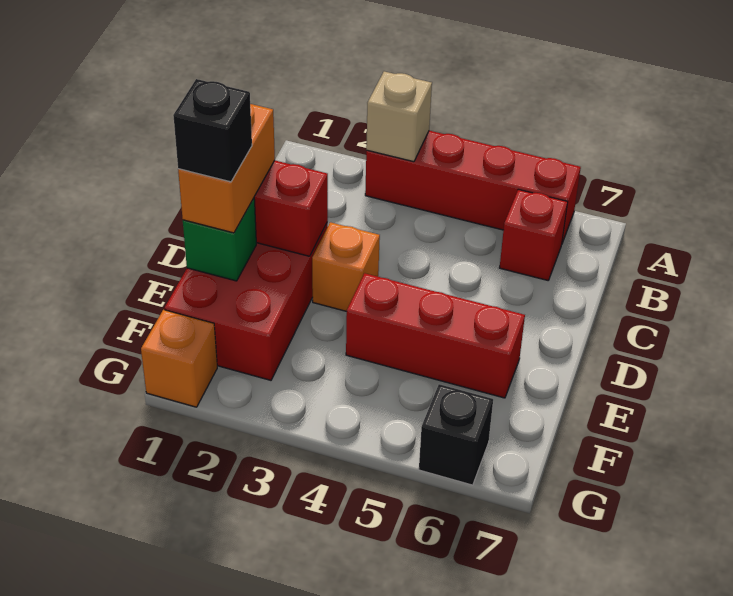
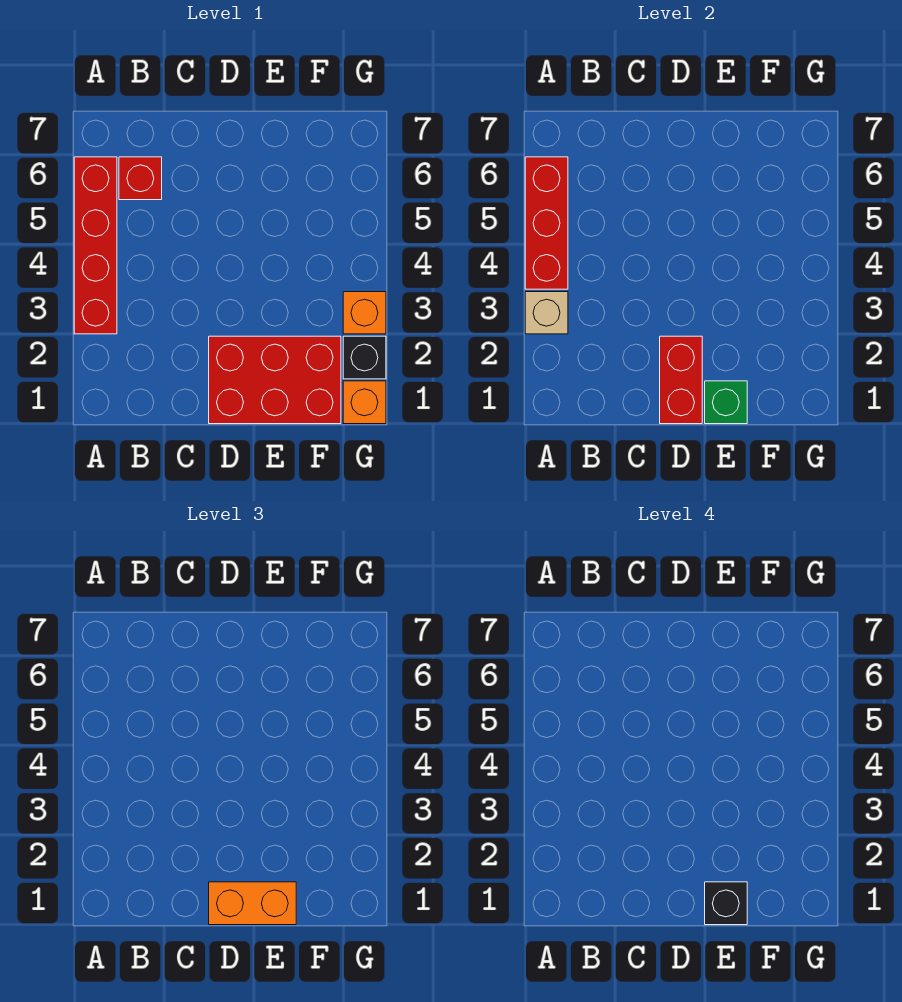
orange 1x1 brick [312,222,380,311] -> orange 1x1 brick moved to [343,292,386,334]
red 1x3 brick [346,273,525,398] -> red 1x3 brick moved to [525,157,568,289]
black 1x1 brick [419,384,493,485] -> black 1x1 brick moved to [343,336,386,379]

